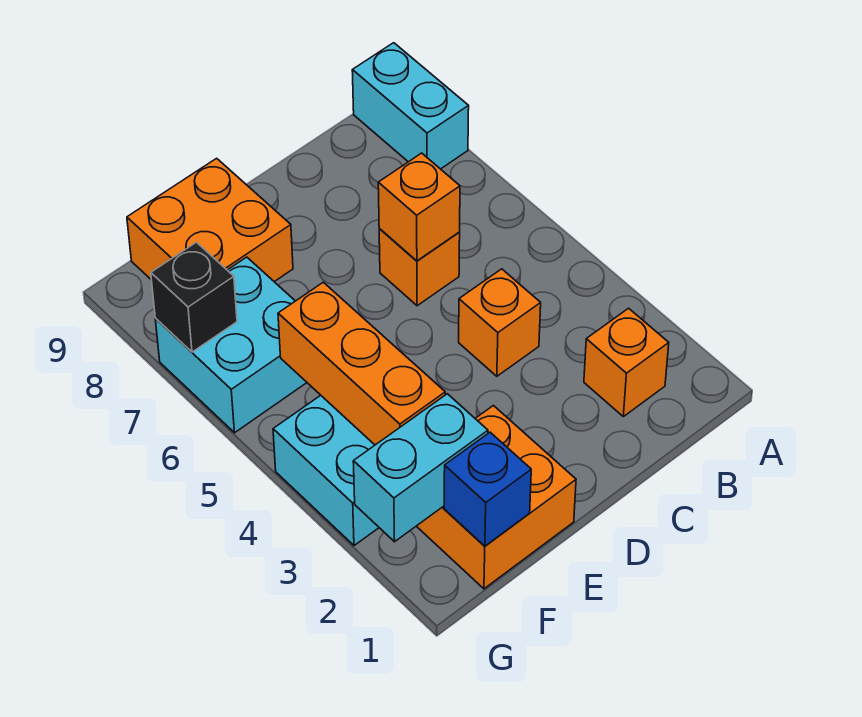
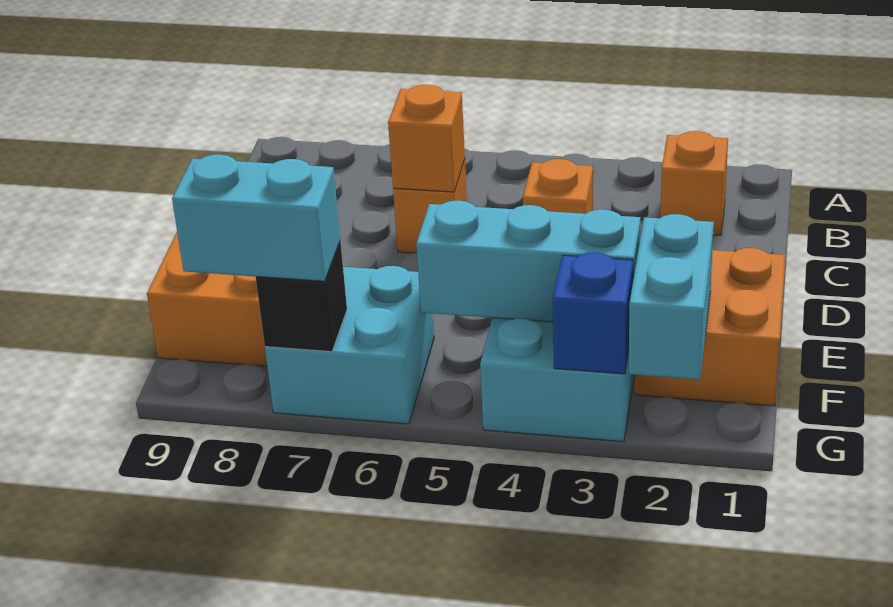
cyan 1x2 brick [352,43,469,169] -> cyan 1x2 brick moved to [172,155,340,281]
blue 1x1 brick [444,432,531,546] -> blue 1x1 brick moved to [553,252,633,374]
orange 1x3 brick [278,282,445,445] -> cyan 1x3 brick [416,201,640,322]

